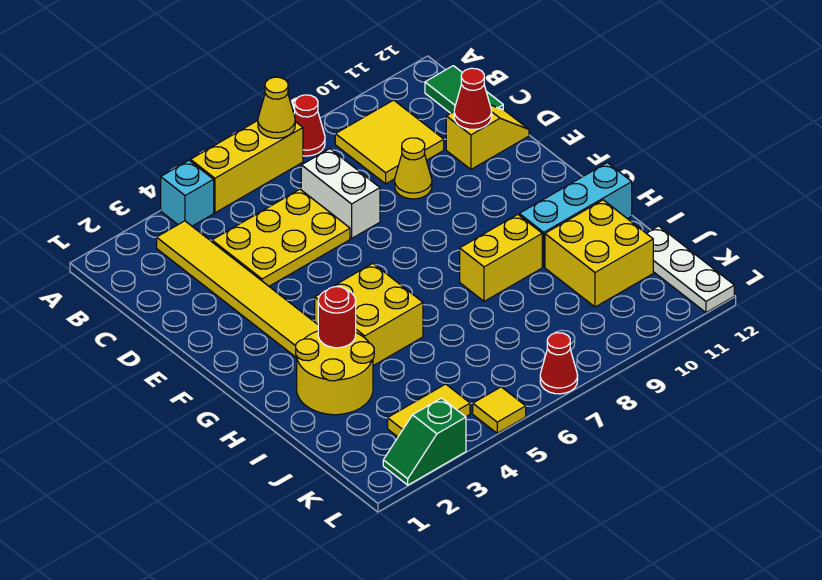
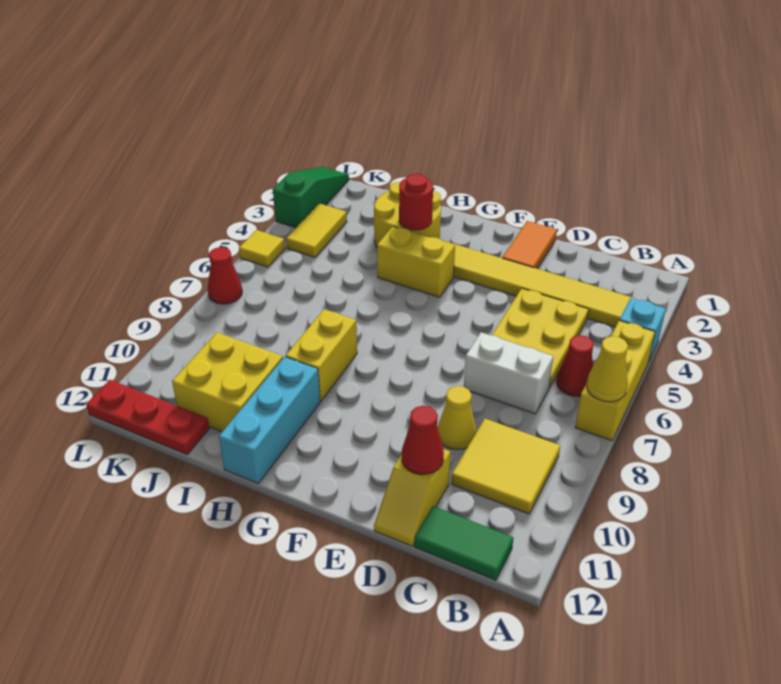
red 1x1 cone [294,95,325,156] -> red 1x1 cone moved to [556,335,594,396]
none -> orange 1x2 tile [502,221,557,269]
yellow 2x2 brick [315,263,423,366] -> yellow 1x2 brick [377,226,455,297]
white 1x3 plate [646,226,734,313] -> red 1x3 plate [86,380,209,454]
green 1x2 slope [383,398,466,485] -> green 1x3 slope [273,167,349,228]

